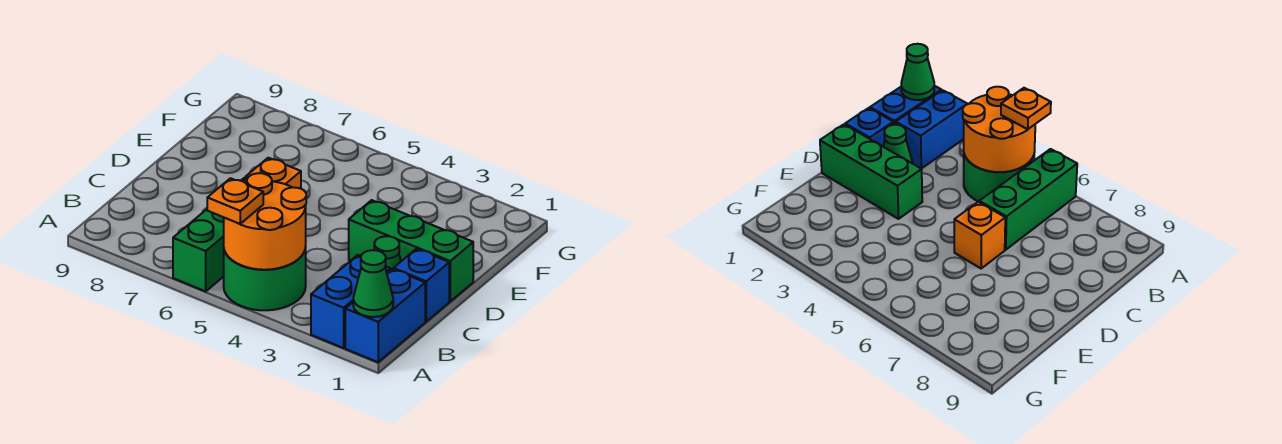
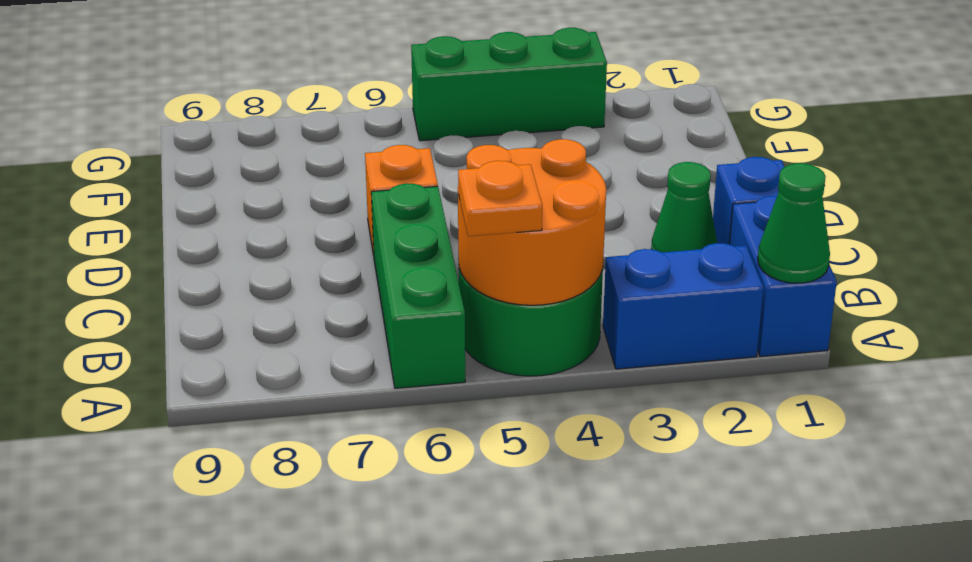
blue 1x2 brick [311,255,391,348] -> blue 1x2 brick turned to [603,243,764,369]
green 1x3 brick [349,200,473,301] -> green 1x3 brick moved to [411,28,607,141]

